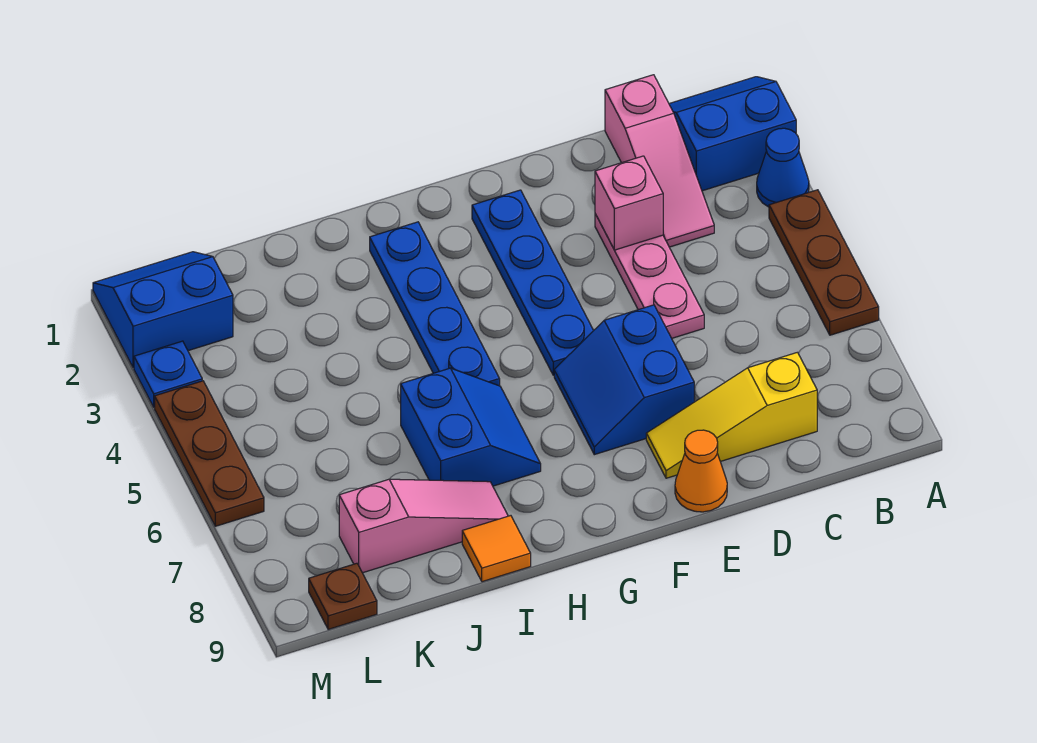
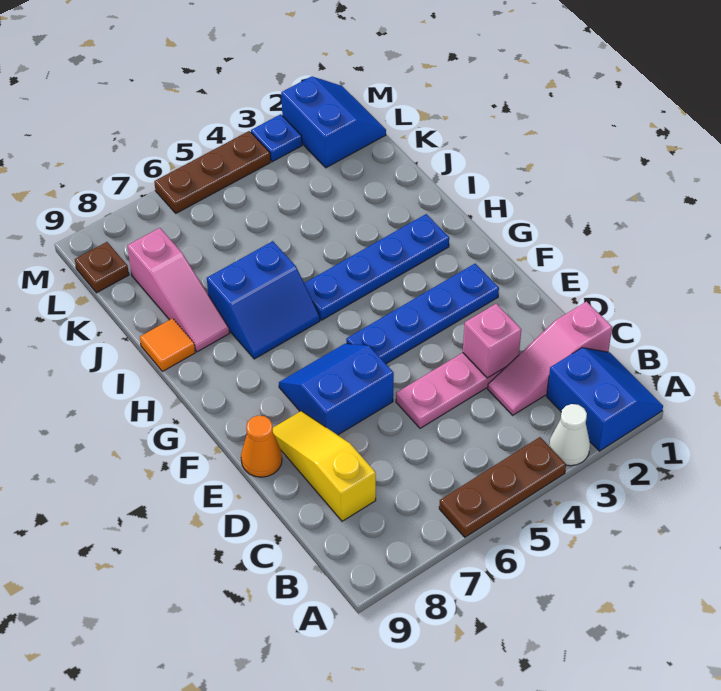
blue 1x1 cone [757,128,809,207] -> white 1x1 cone [549,404,590,466]

